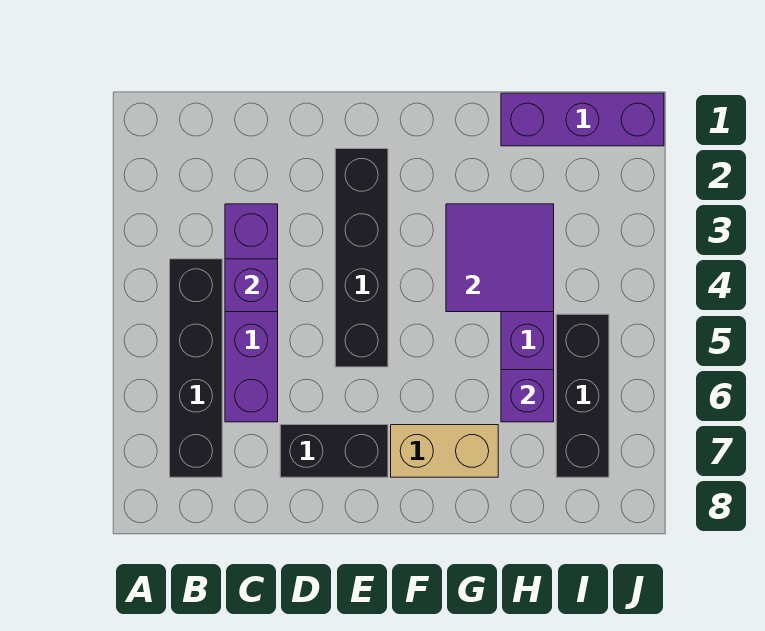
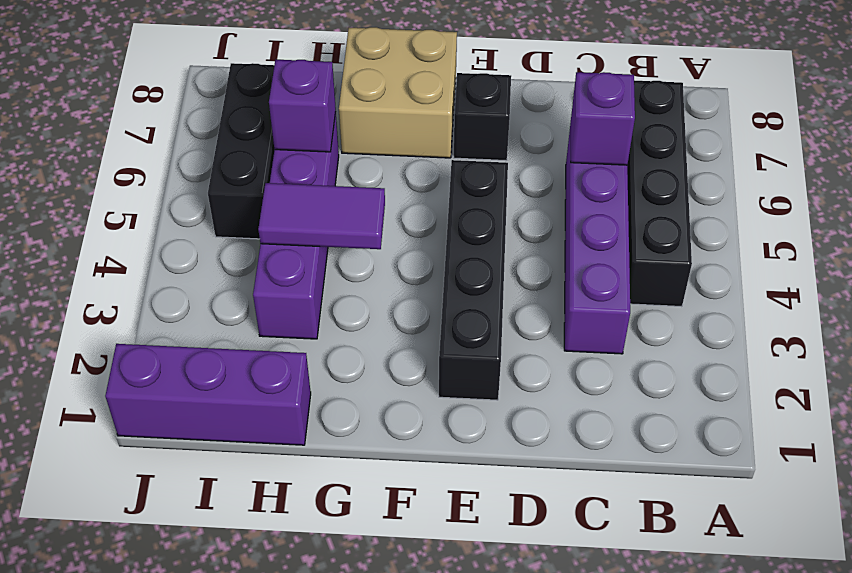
purple 1x1 brick [225,259,278,312] -> purple 1x1 brick moved to [571,72,635,165]
black 1x2 brick [280,425,388,477] -> black 1x1 brick [454,73,511,161]
tan 1x2 brick [391,425,498,477] -> tan 2x2 brick [339,27,457,158]
purple 2x2 tile [446,204,554,312] -> purple 1x2 tile [258,183,385,249]

